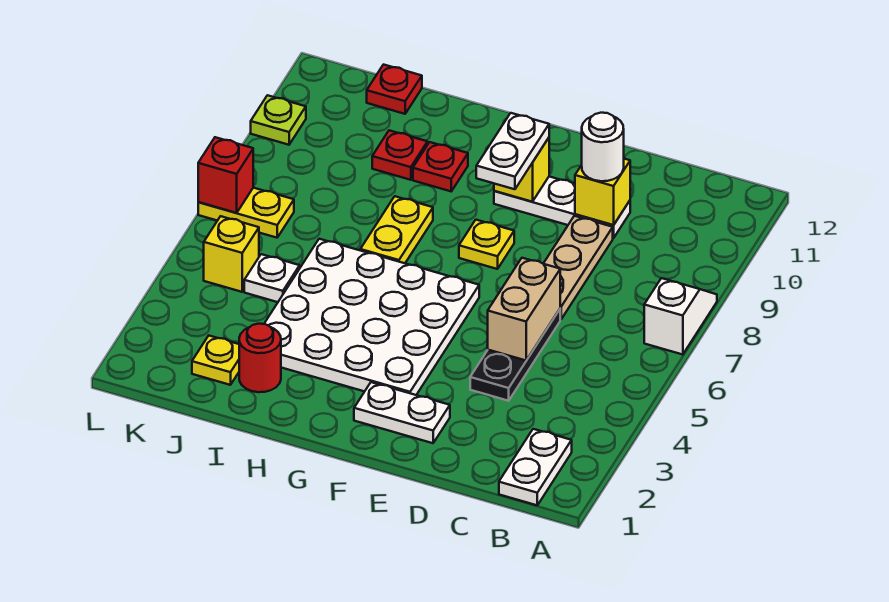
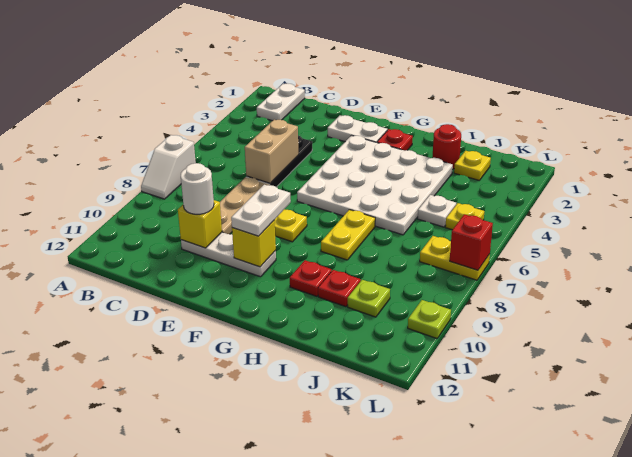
none -> lime 1x1 plate [348,280,390,317]
red 1x1 plate [367,65,422,114] -> red 1x1 plate moved to [377,129,413,151]
yellow 1x1 brick [204,216,259,292] -> yellow 1x1 plate [445,203,484,230]

